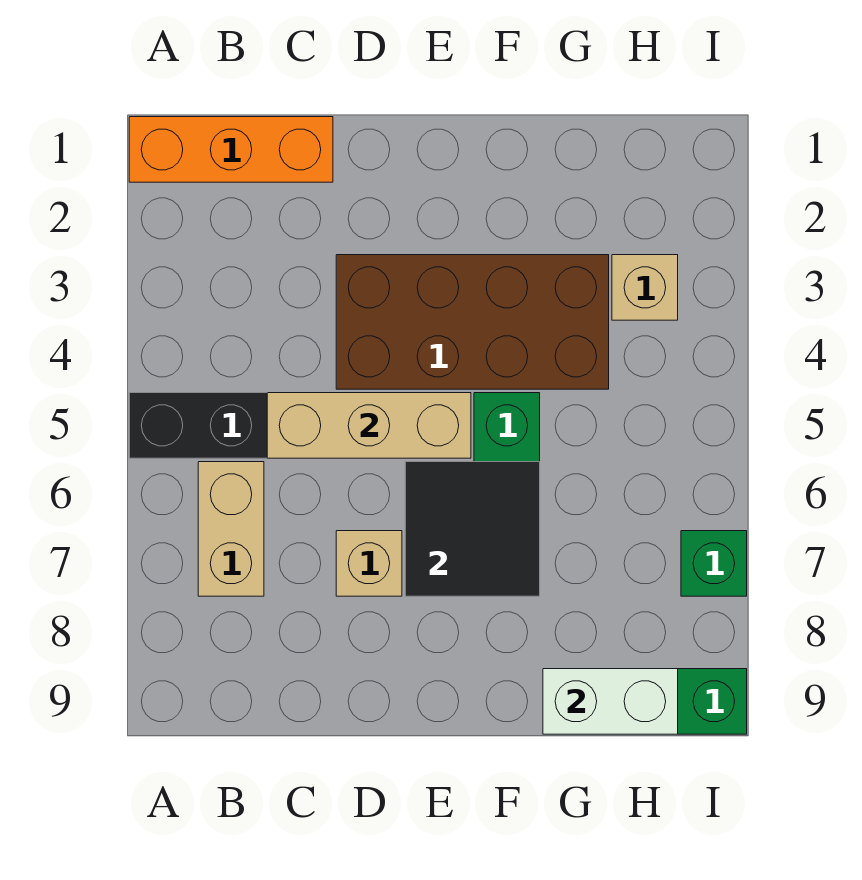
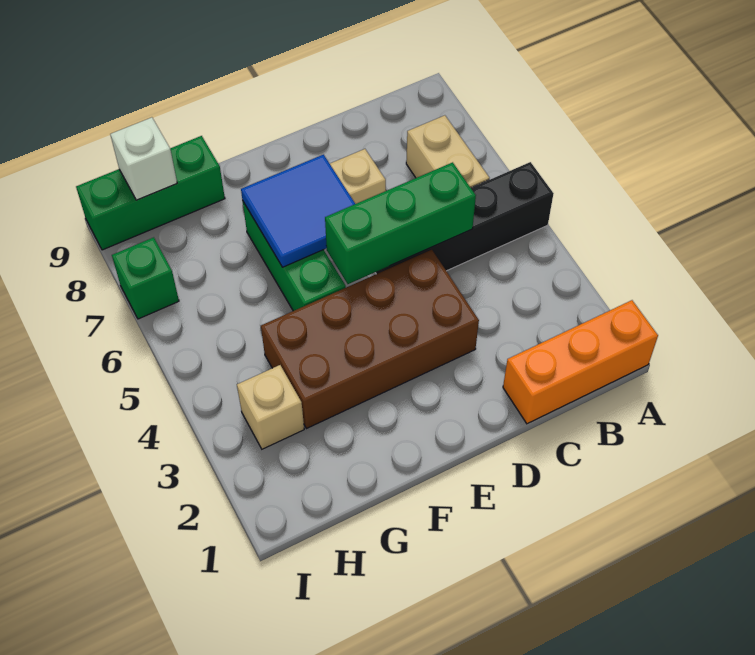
tan 1x3 brick [267,393,471,458] -> green 1x3 brick [325,162,476,284]
black 2x2 tile [405,462,540,596] -> blue 2x2 tile [241,155,355,267]
white 1x2 brick [543,669,678,734] -> white 1x1 brick [110,117,177,200]

